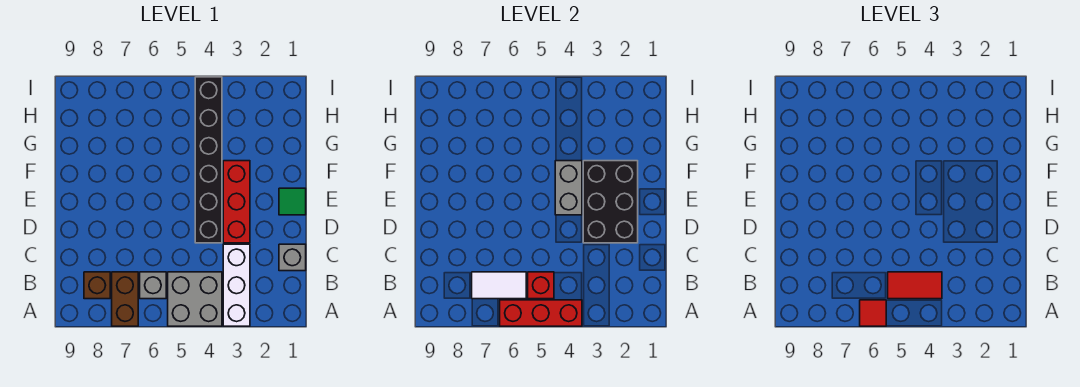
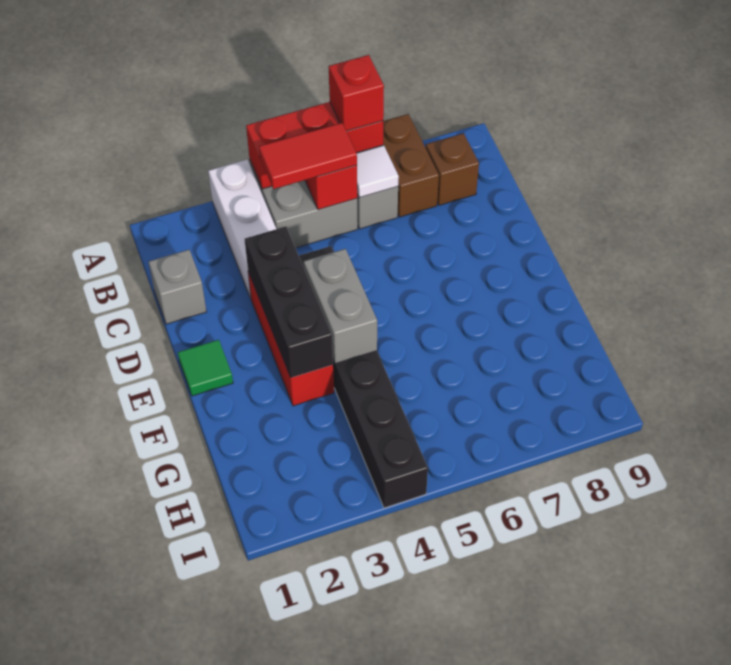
red 1x1 tile [860,300,886,326] -> red 1x1 brick [329,55,384,131]
white 1x2 tile [472,272,526,299] -> white 1x1 tile [357,145,399,198]
black 2x3 brick [583,161,638,243] -> black 1x3 brick [245,227,333,377]

